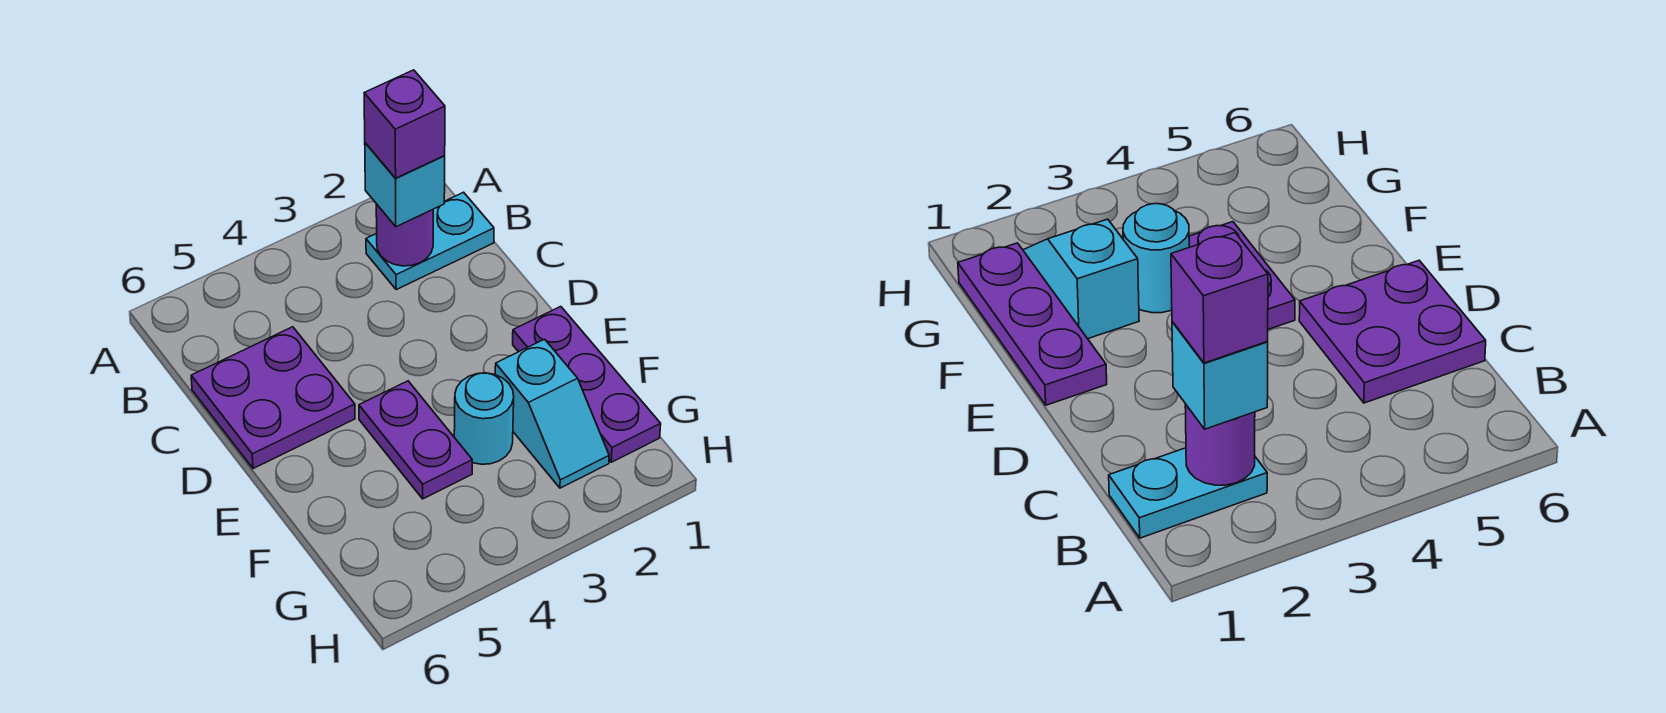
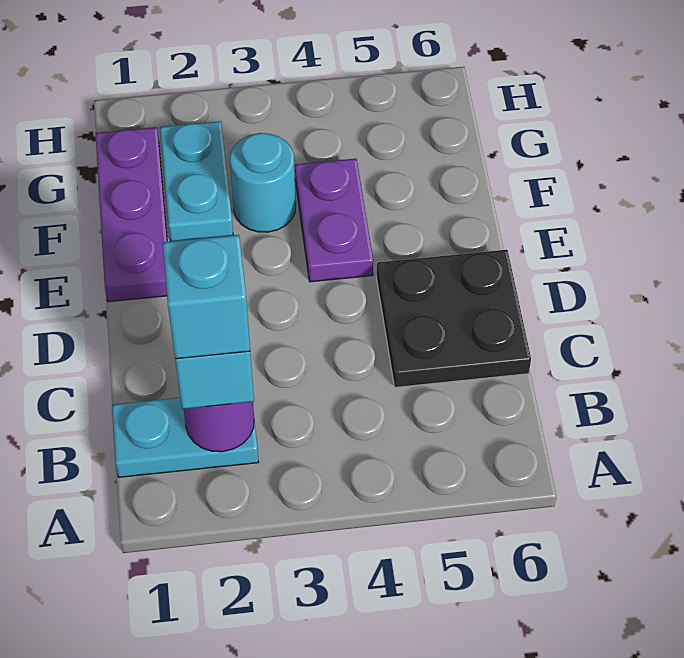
purple 1x1 brick [364,70,445,178] -> cyan 1x1 brick [163,235,250,359]
purple 2x2 plate [191,327,355,469] -> black 2x2 plate [376,250,531,387]
cyan 1x2 slope [495,339,609,488] -> cyan 1x2 plate [160,121,233,241]

